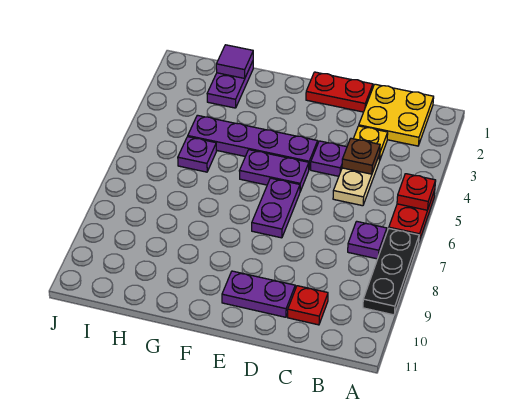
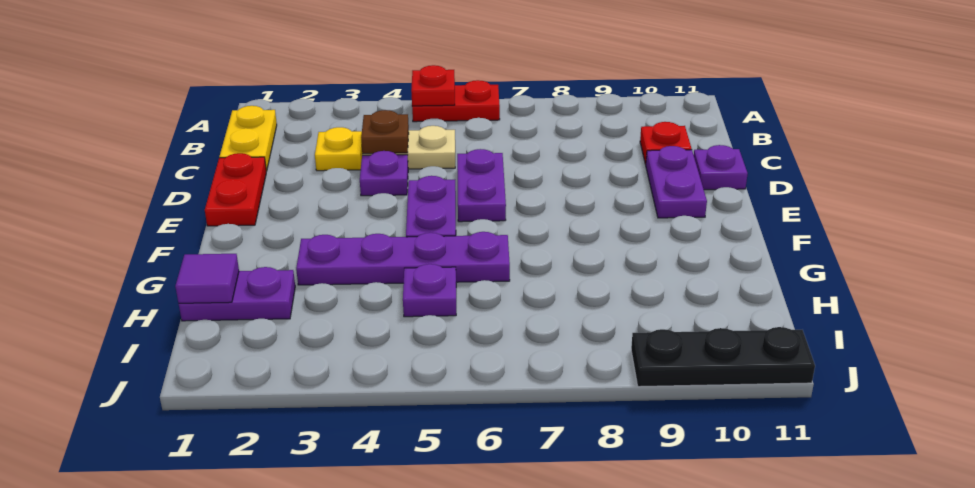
black 1x3 plate [363,228,419,315] -> black 1x3 plate moved to [631,327,815,387]
yellow 2x2 plate [359,84,434,146] -> yellow 1x2 plate [220,106,277,171]
purple 1x1 plate [348,221,387,259] -> purple 1x1 plate moved to [694,145,748,190]
purple 1x4 plate [188,115,318,169] -> purple 1x4 plate turned to [296,232,510,285]
purple 1x2 plate [252,178,300,238] -> purple 1x2 plate turned to [457,149,506,222]

